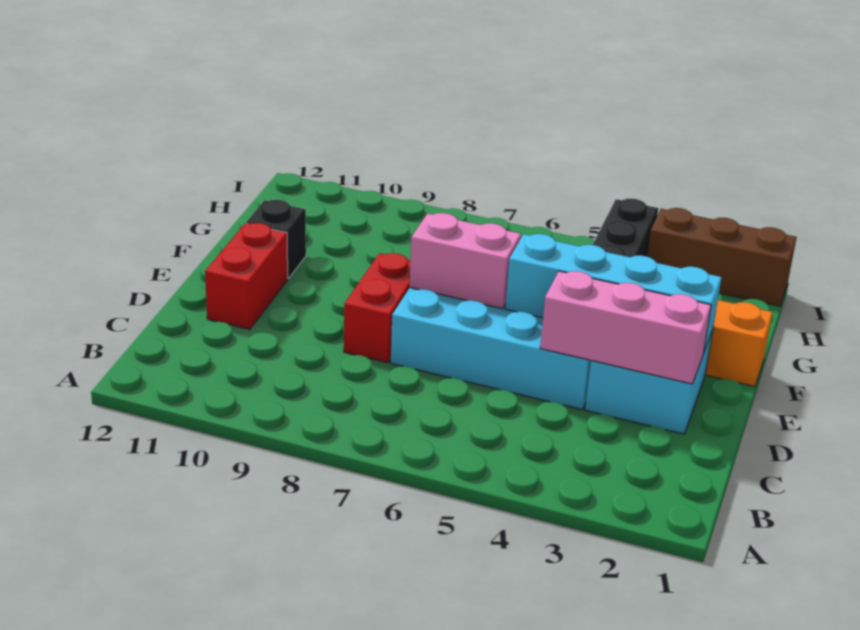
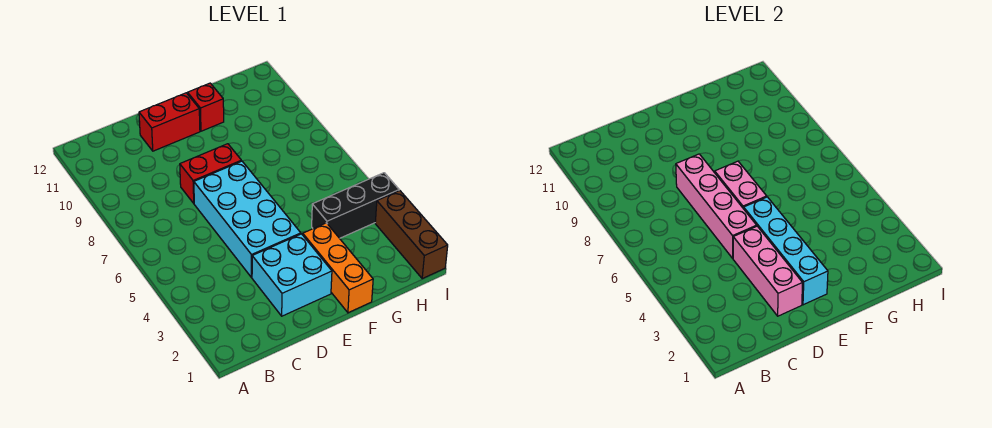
none -> pink 1x4 brick [676,154,757,258]
black 1x1 brick [246,200,306,279] -> red 1x1 brick [188,83,224,131]

